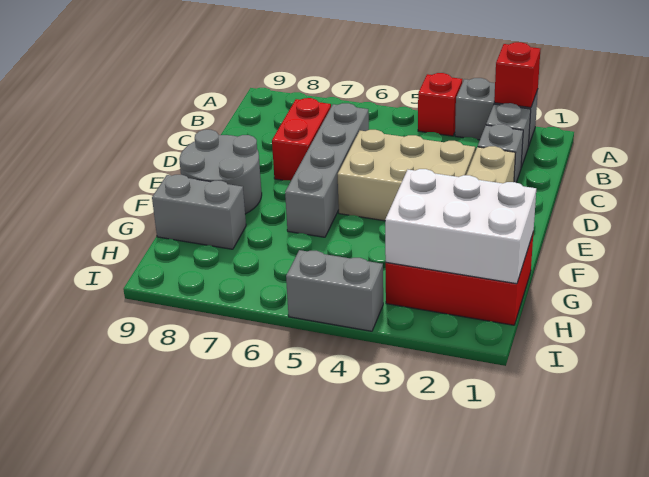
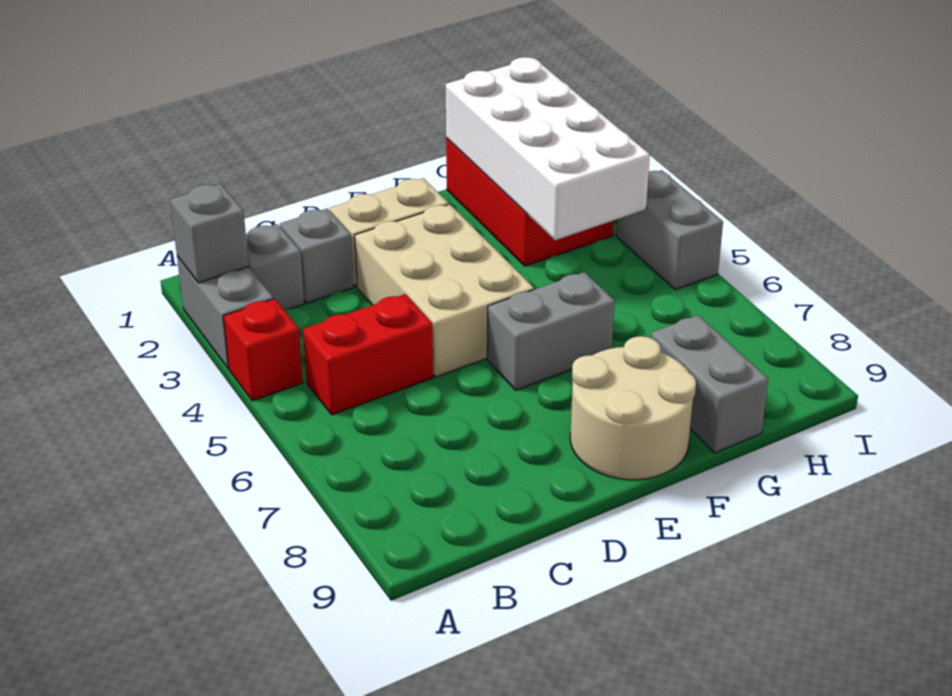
red 1x1 brick [494,42,540,108] -> grey 1x1 brick [170,184,249,283]
grey 1x4 brick [285,103,369,237] -> grey 1x2 brick [487,272,615,390]
red 1x2 brick [272,98,331,181] -> red 1x2 brick moved to [303,294,433,415]
grey 2x2 round brick [179,130,262,214] -> tan 2x2 round brick [570,336,696,480]
white 2x3 brick [385,169,536,284] -> white 2x4 brick [446,57,650,240]

